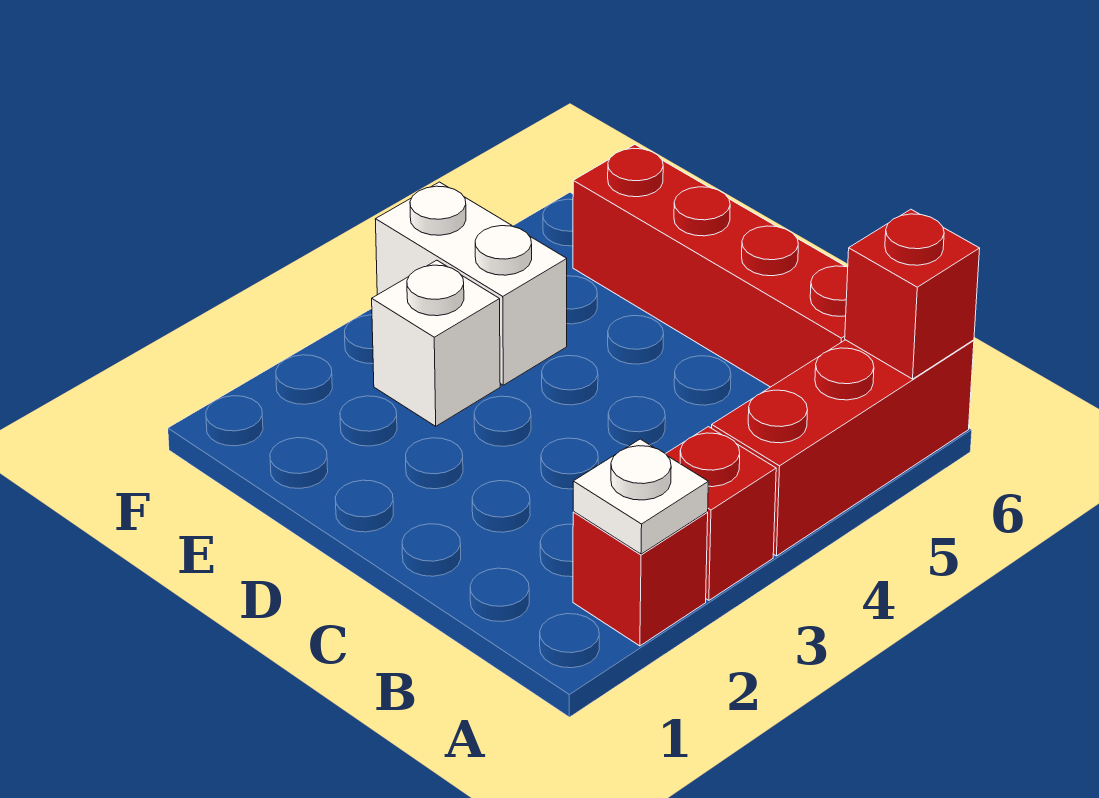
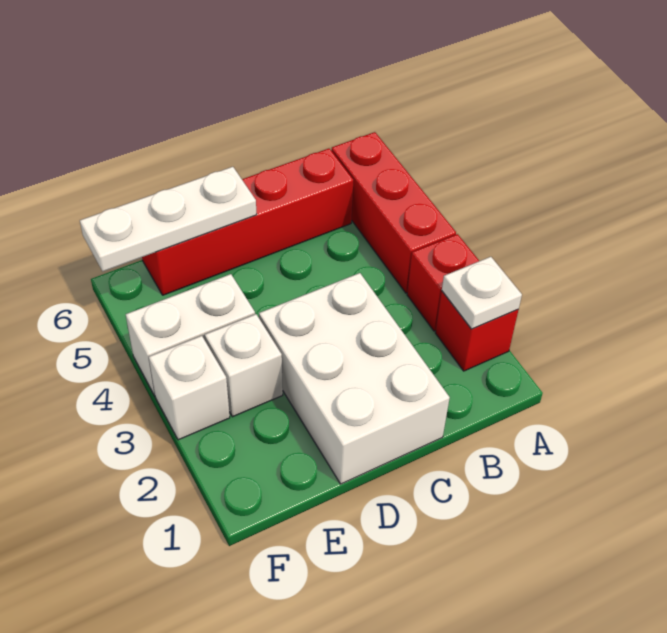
red 1x1 brick [845,209,980,379] -> none
none -> white 2x3 brick [259,273,450,484]
none -> white 1x3 plate [80,167,257,271]
none -> white 1x1 brick [149,336,230,440]

